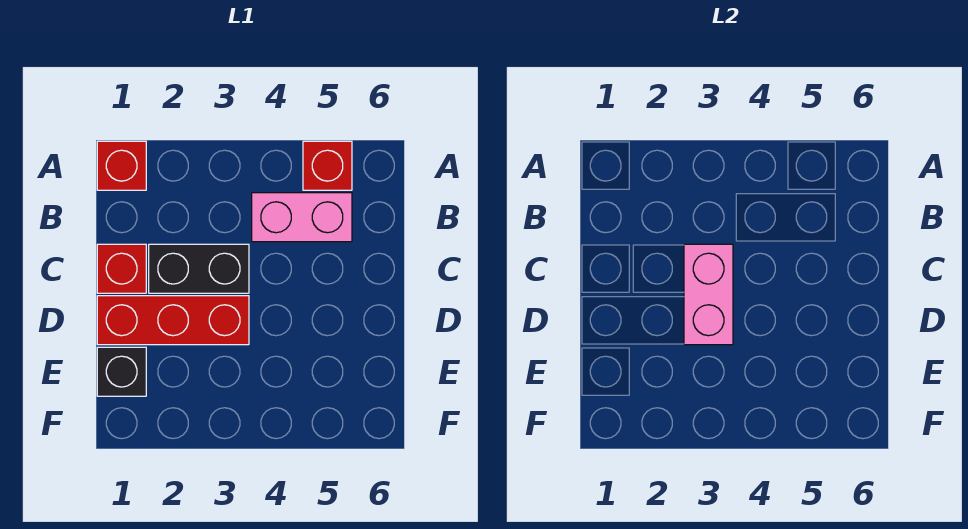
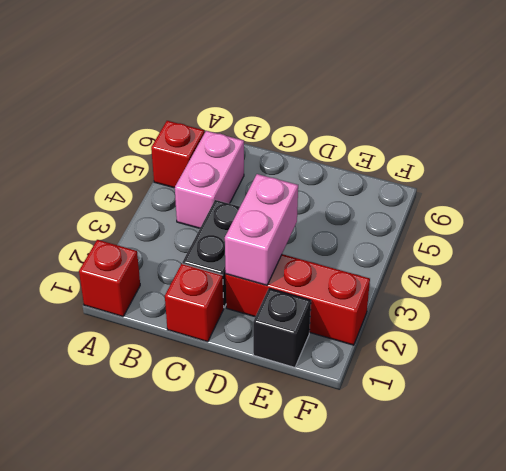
pink 1x2 brick [684,244,733,345] -> pink 1x2 brick turned to [225,174,298,285]
red 1x3 brick [97,296,249,345] -> red 1x3 brick turned to [226,254,370,345]

